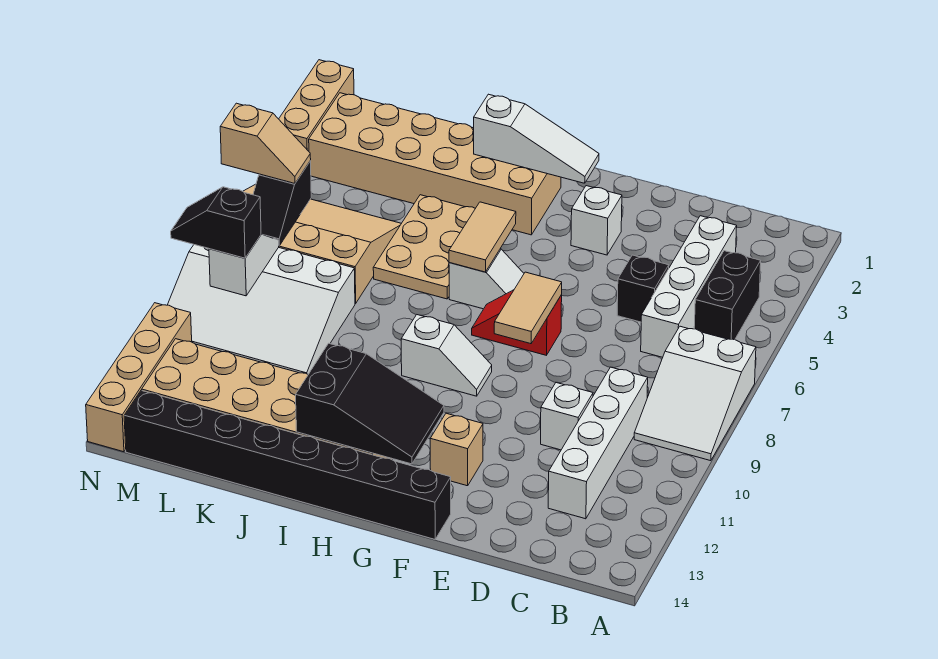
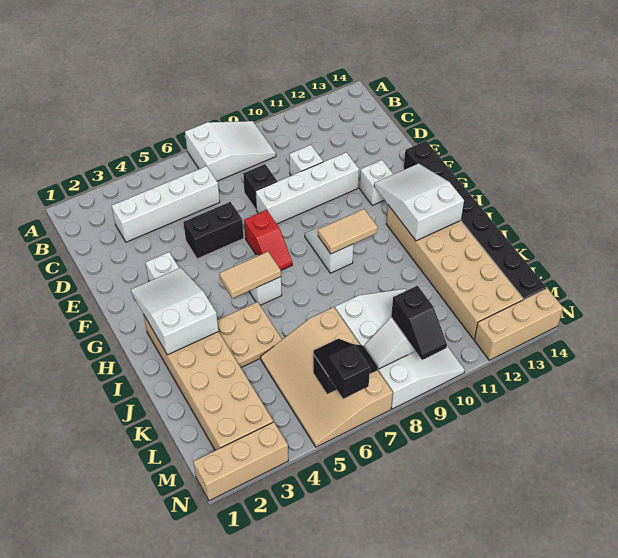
black 1x2 brick [694,251,761,340] -> black 1x2 brick moved to [183,202,244,259]
white 1x4 brick [548,367,648,519] -> white 1x4 brick moved to [255,152,359,224]
black 1x1 brick [617,255,669,322] -> black 1x1 brick moved to [243,164,277,209]
tan 1x2 tile [494,272,562,344] -> tan 1x2 tile moved to [318,209,378,254]
tan 1x1 brick [430,413,483,486] -> white 1x1 brick [360,160,393,205]
white 1x3 slope [474,94,599,183] -> white 2x3 slope [131,268,218,355]
black 2x3 slope [296,343,444,464] -> white 2x3 slope [374,164,464,241]
tan 2x3 plate [373,195,475,299] -> tan 2x2 plate [217,302,282,367]
tan 1x2 slope [220,103,311,183] -> black 1x2 slope [313,339,370,399]
tan 1x4 brick [86,303,192,452] -> tan 1x3 brick [474,288,563,360]

